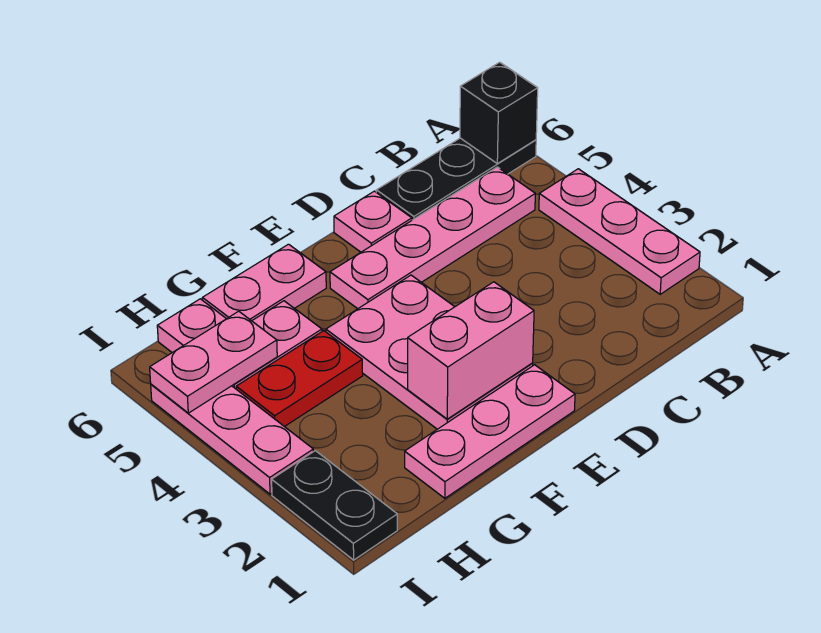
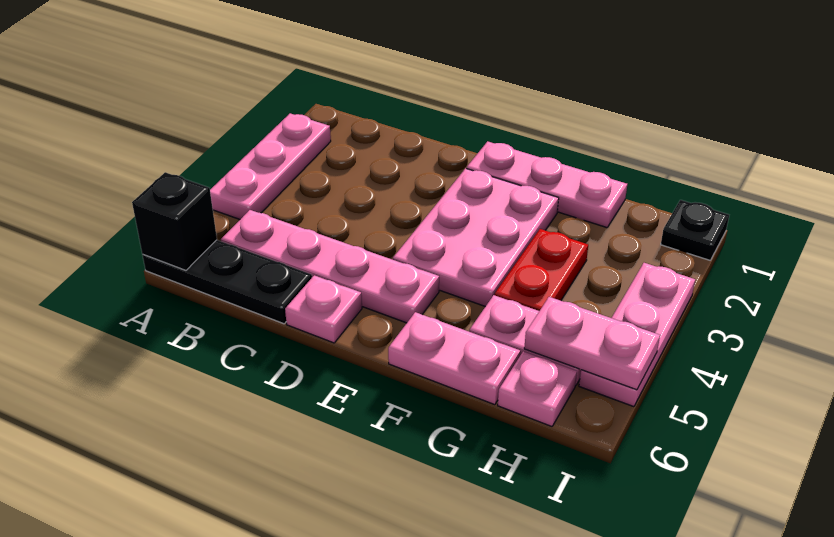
pink 1x2 brick [408,282,534,419] -> none
red 1x2 plate [236,331,363,427] -> red 1x2 plate turned to [495,229,588,311]
black 1x2 plate [272,451,397,560] -> black 1x1 plate [661,200,729,260]

